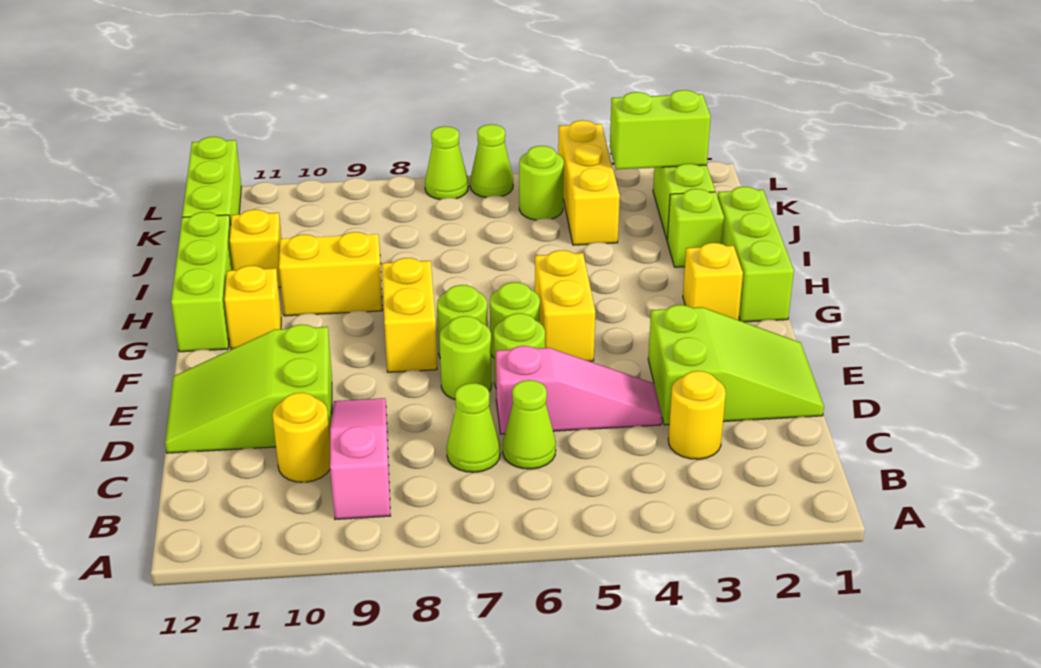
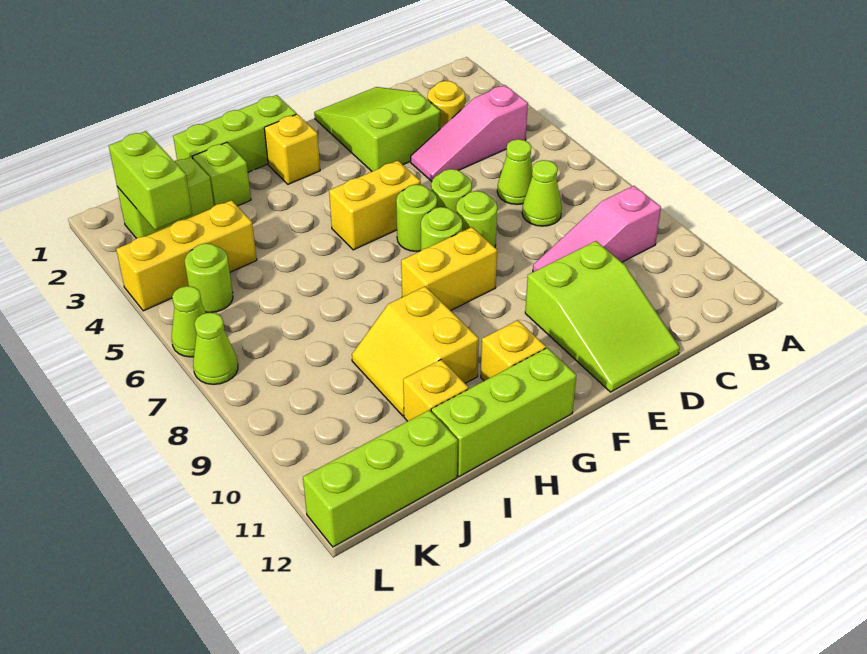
yellow 1x1 round brick [272,393,330,482] -> none
pink 1x3 slope [496,346,662,434] -> pink 1x3 slope turned to [411,85,528,181]

